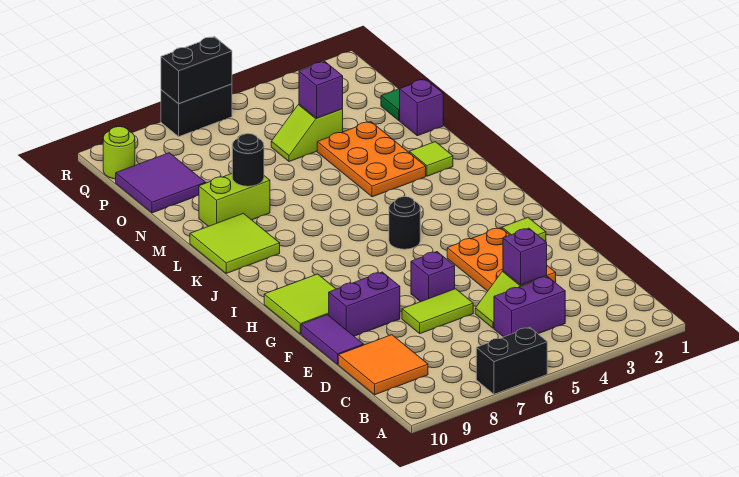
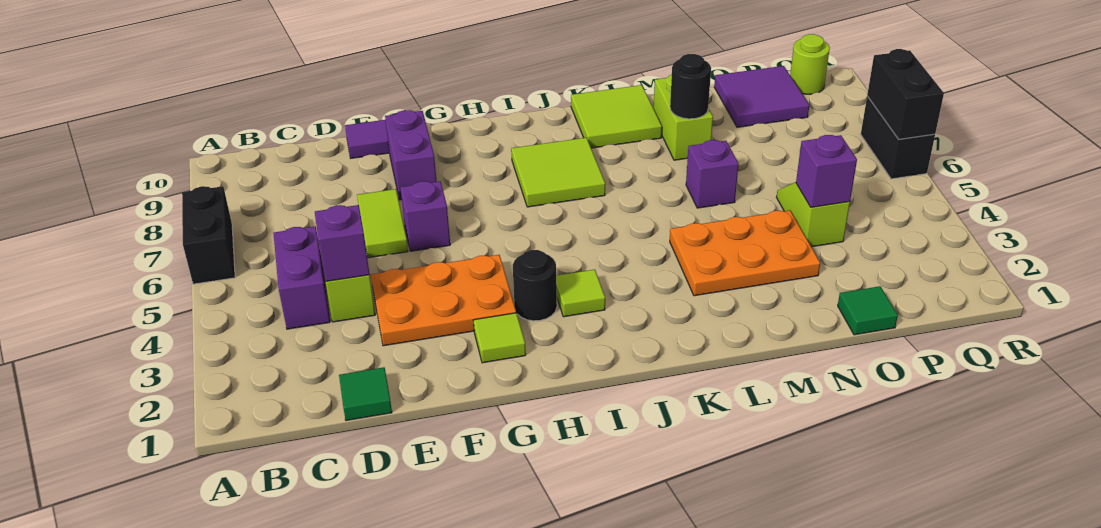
orange 2x2 tile [338,335,428,395] -> none
none -> green 1x1 tile [339,367,392,421]
lime 2x2 tile [264,274,335,334] -> lime 2x2 tile moved to [511,138,605,207]
black 1x1 round brick [389,197,420,249] -> black 1x1 round brick moved to [513,250,557,321]
lime 1x1 tile [409,142,453,176] -> lime 1x1 tile moved to [556,270,605,317]
purple 1x1 brick [400,79,443,136] -> purple 1x1 brick moved to [686,140,739,208]

